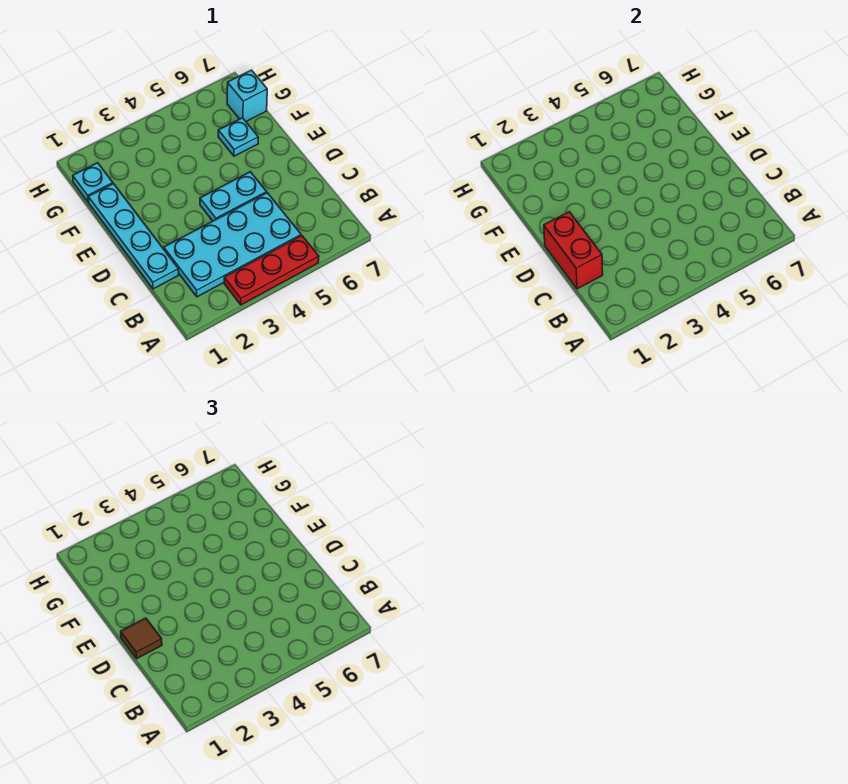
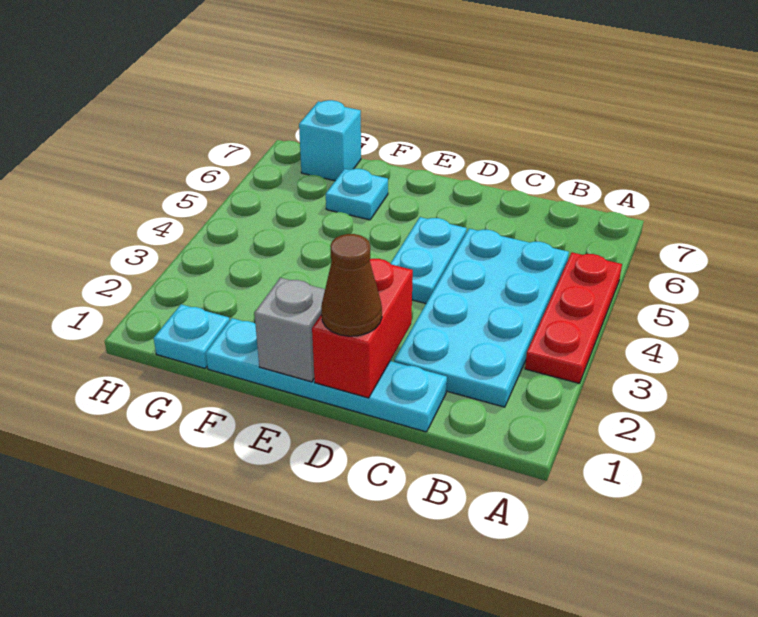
red 1x2 brick [544,212,603,289] -> red 1x2 brick turned to [312,259,413,398]
brown 1x1 tile [121,618,162,659] -> brown 1x1 cone [321,234,382,336]
none -> grey 1x1 brick [255,278,325,382]

